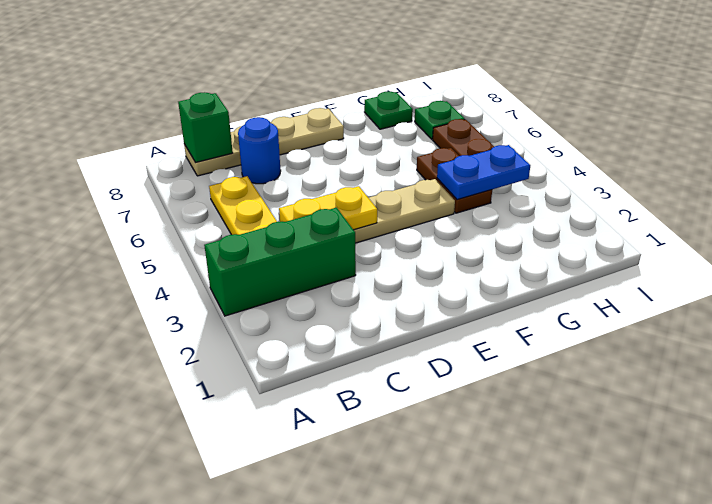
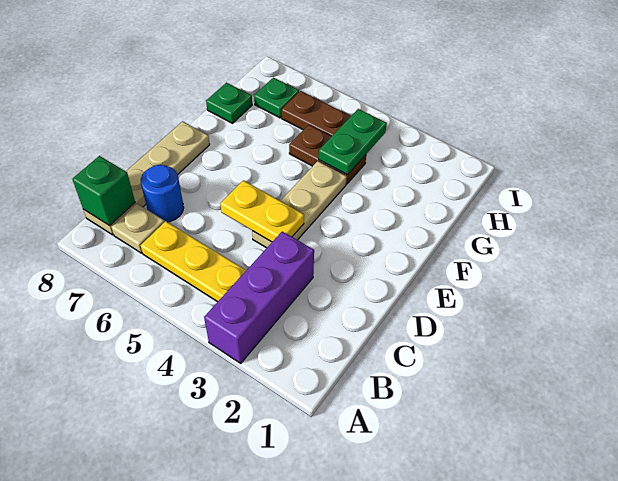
green 1x3 brick [204,208,356,316] -> purple 1x3 brick [204,232,314,363]
none -> tan 1x1 plate [111,204,164,253]
yellow 1x2 plate [279,186,377,230] -> yellow 1x2 plate turned to [220,180,304,242]
blue 1x2 plate [437,145,530,200] -> green 1x2 plate [319,109,387,175]

